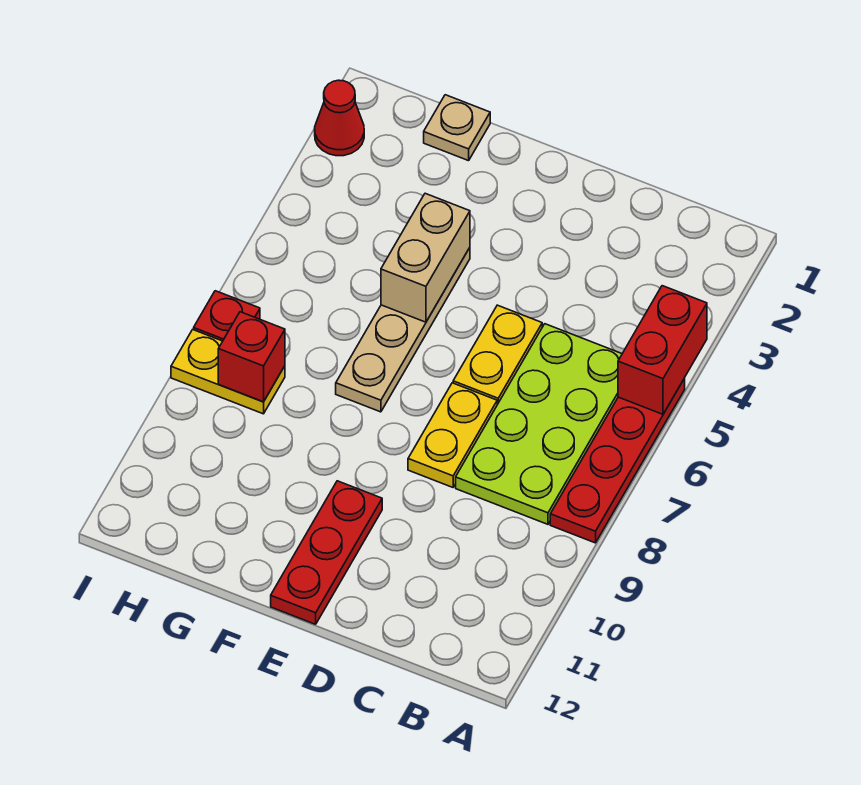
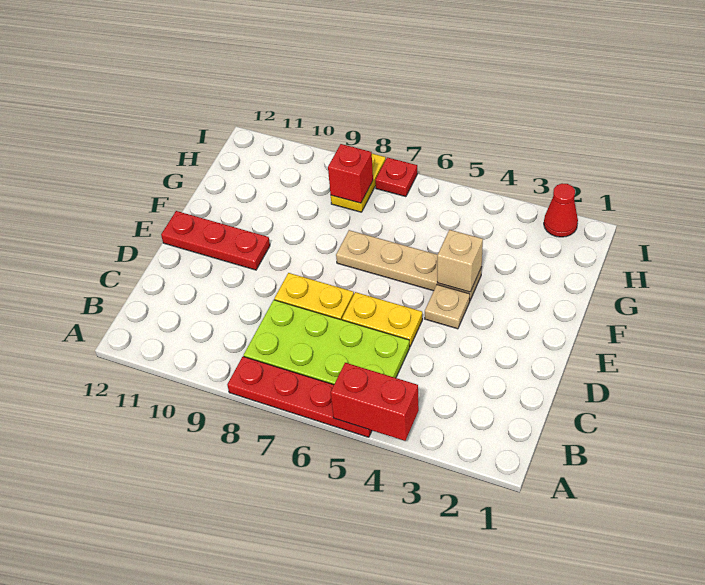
tan 1x2 brick [381,193,470,322] -> tan 1x1 brick [437,230,483,292]
tan 1x1 plate [424,95,490,161] -> tan 1x1 plate moved to [425,285,470,329]

